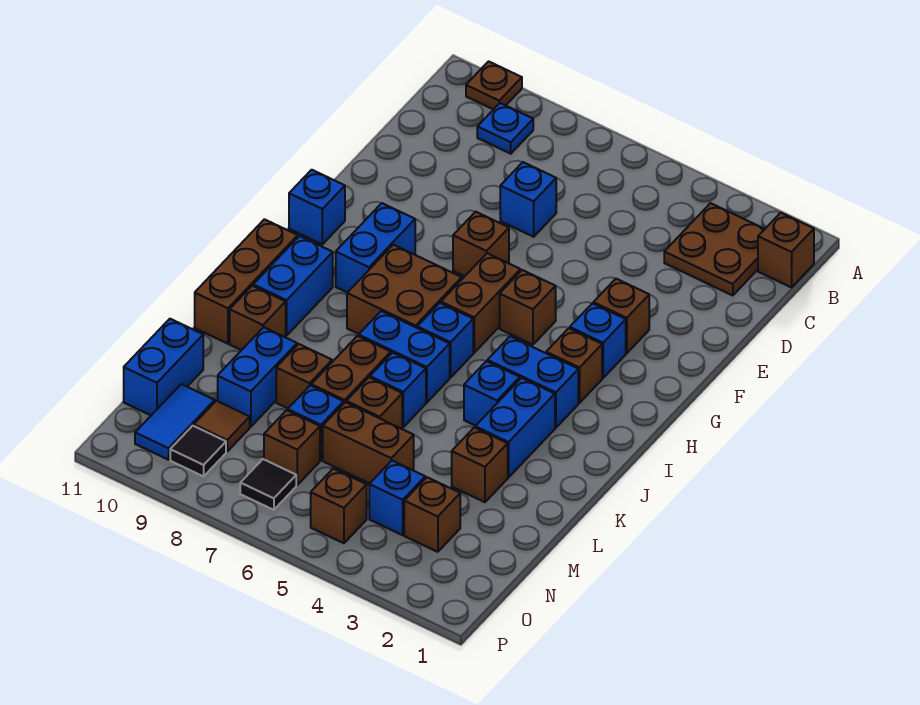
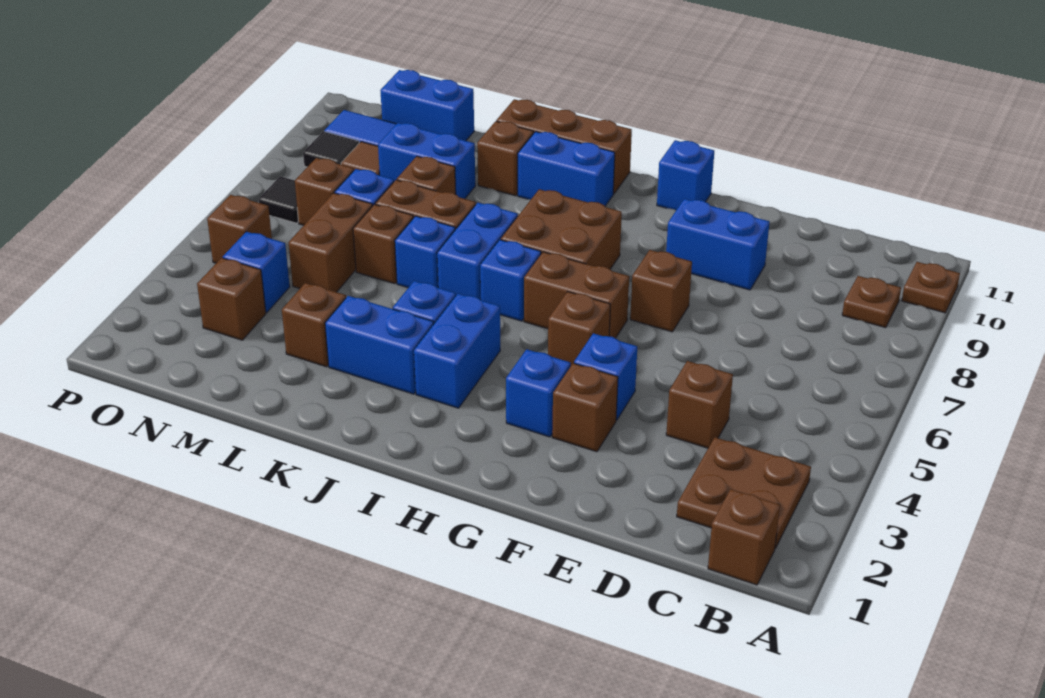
blue 1x1 plate [477,103,533,154] -> brown 1x1 plate [842,276,901,328]
blue 1x1 brick [500,162,556,237] -> blue 1x1 brick moved to [574,333,637,420]
blue 1x2 brick [336,203,415,293] -> blue 1x2 brick moved to [666,199,769,290]
brown 1x1 brick [546,328,602,403] -> brown 1x1 brick moved to [666,361,733,448]

